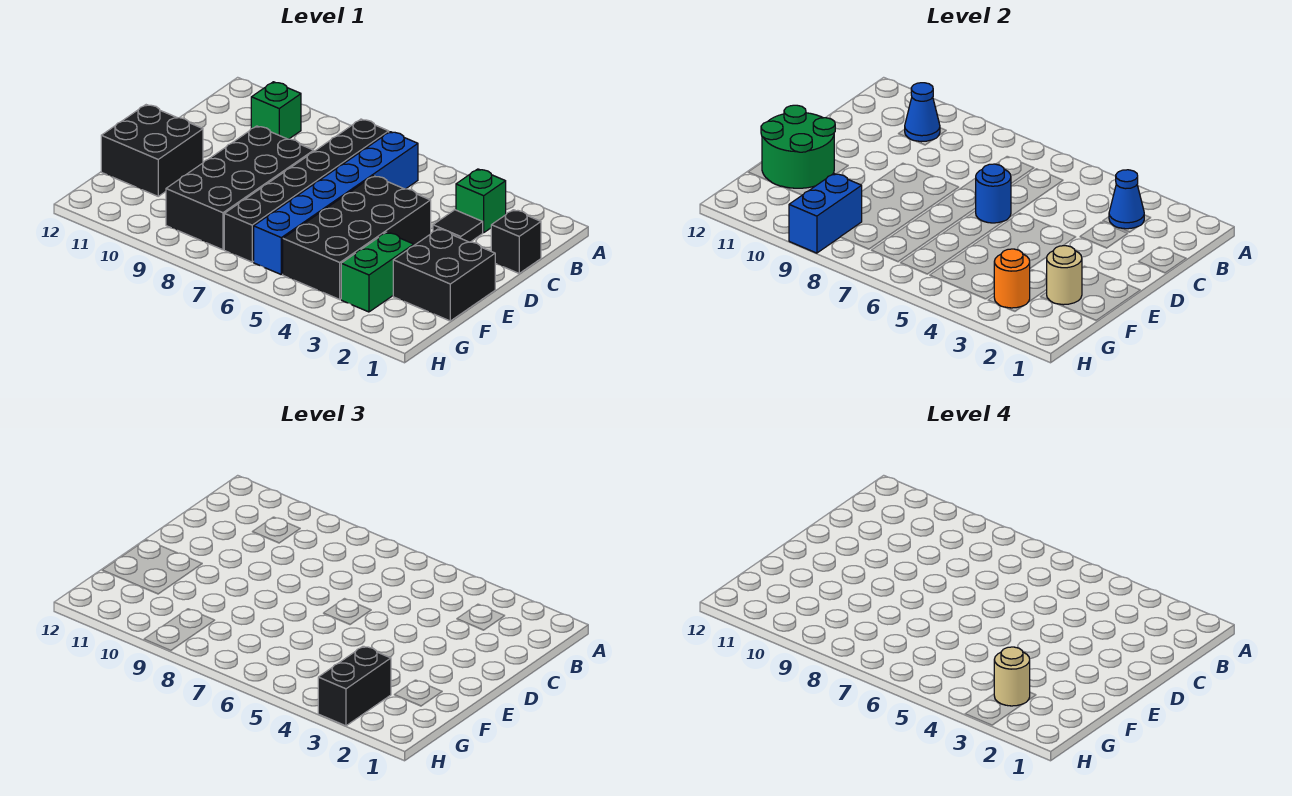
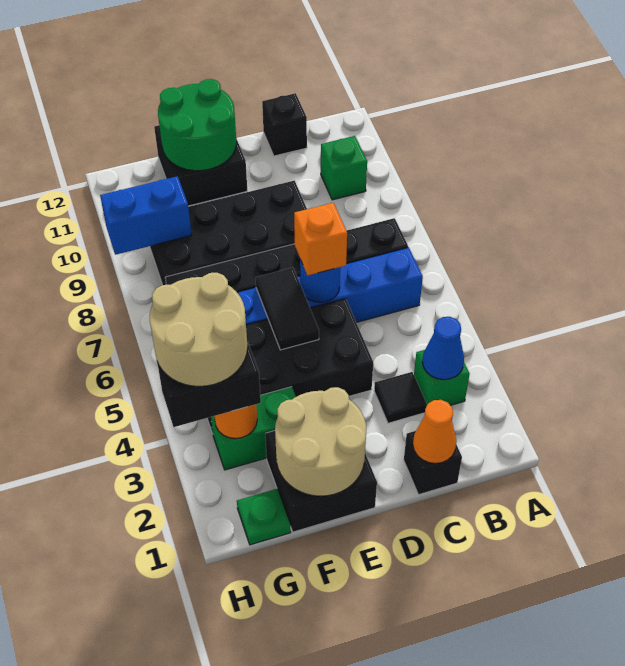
blue 1x1 cone [905,83,940,142] -> none
none -> orange 1x1 cone [413,400,456,463]
none -> black 1x1 brick [262,93,307,156]
none -> orange 1x1 brick [294,203,347,275]
none -> black 1x2 tile [255,268,319,350]
tan 1x1 round brick [1047,246,1082,305] -> tan 2x2 round brick [275,387,366,496]
none -> green 1x1 plate [237,489,291,545]
tan 1x1 round brick [994,647,1030,706] -> tan 2x2 round brick [150,273,248,386]

